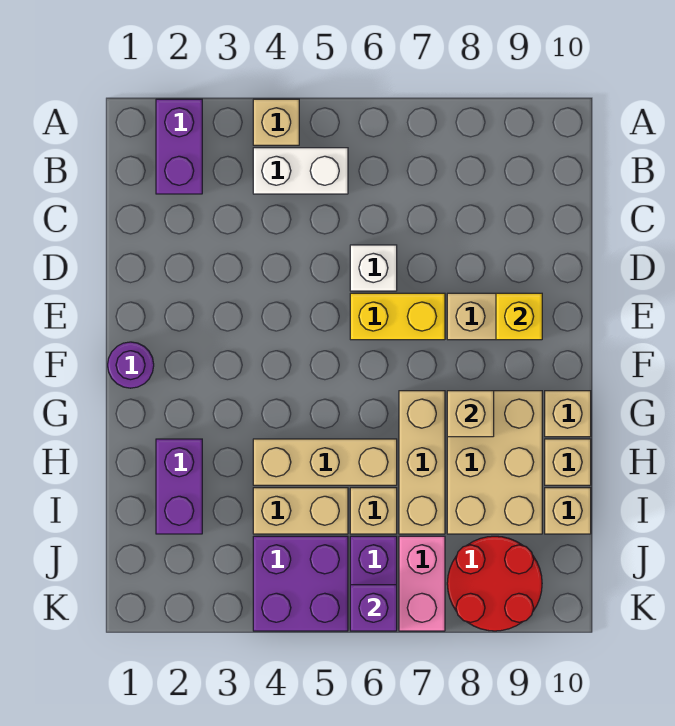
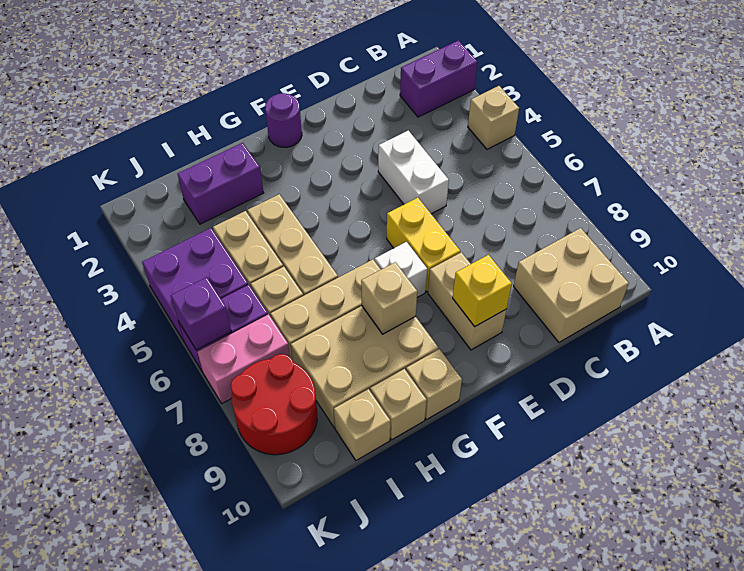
white 1x2 brick [253,148,348,194] -> white 1x2 brick moved to [378,131,449,214]
none -> tan 2x2 brick [514,228,629,342]
white 1x1 brick [350,245,397,291] -> white 1x1 brick moved to [375,242,427,297]

